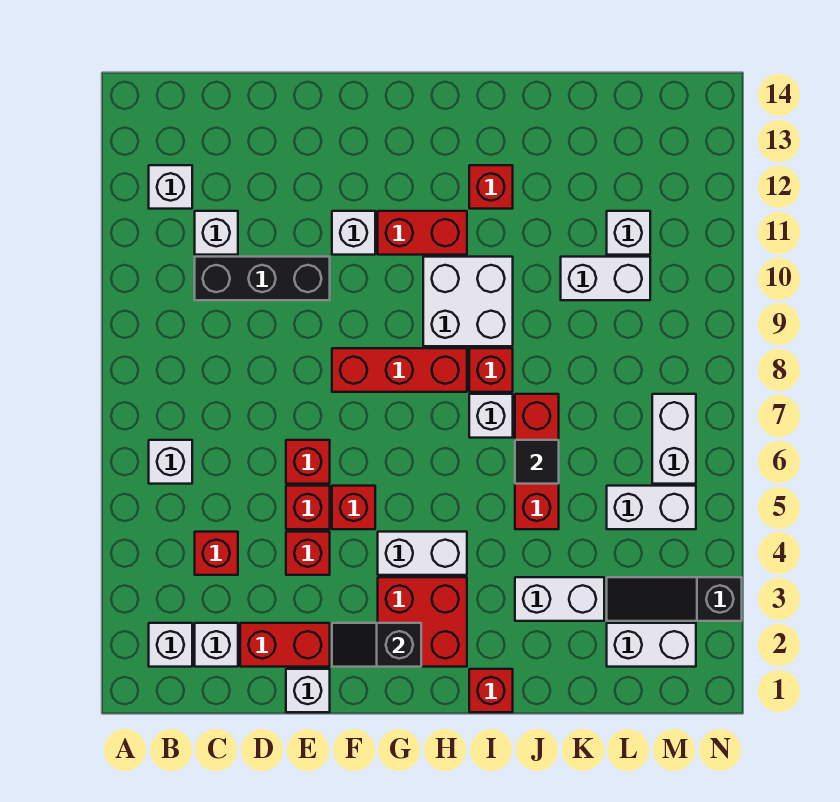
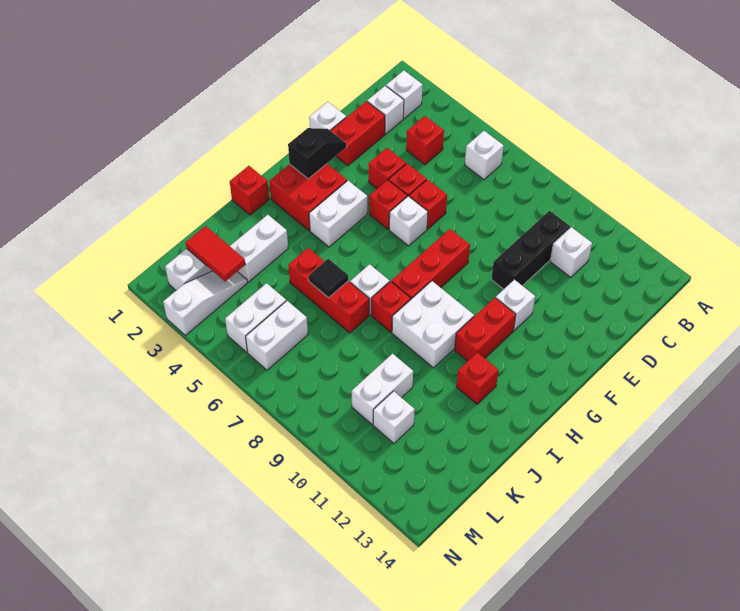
white 1x1 brick [149,165,192,209] -> white 1x1 brick moved to [389,196,428,246]
none -> red 1x2 tile [186,226,245,281]
black 1x3 slope [607,577,742,621] -> white 1x3 slope [163,271,247,335]
white 1x2 brick [652,394,696,484] -> white 1x2 brick turned to [246,301,308,370]

